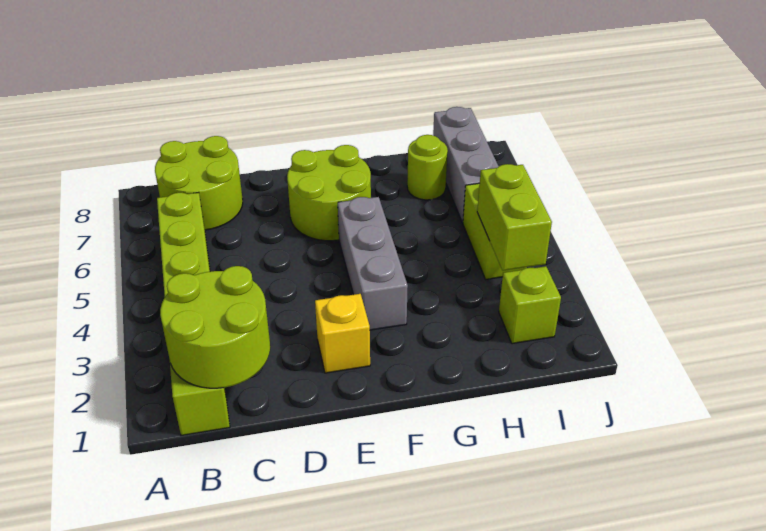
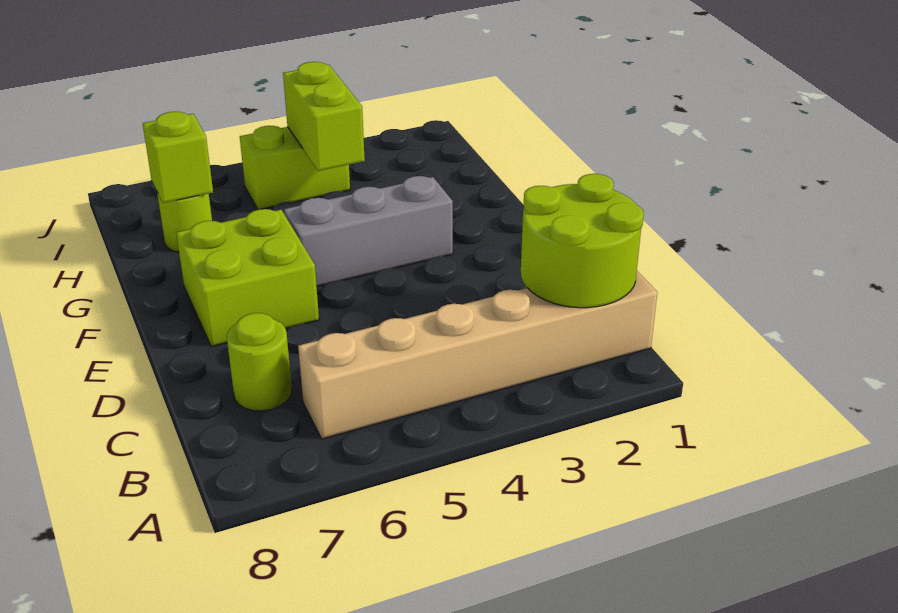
lime 1x6 brick [157,193,230,436] -> tan 1x6 brick [298,271,657,439]
lime 2x2 round brick [155,136,243,230] -> lime 1x1 round brick [227,313,292,411]
yellow 1x1 brick [315,294,370,373] -> none
lime 2x2 round brick [287,145,371,241] -> lime 2x2 brick [176,209,319,347]
lime 1x1 brick [499,266,561,344] -> lime 1x1 brick moved to [143,112,213,203]
lime 1x2 brick [477,164,552,271] -> lime 1x2 brick turned to [283,62,365,171]
grey 1x3 brick [433,107,499,223] -> none

